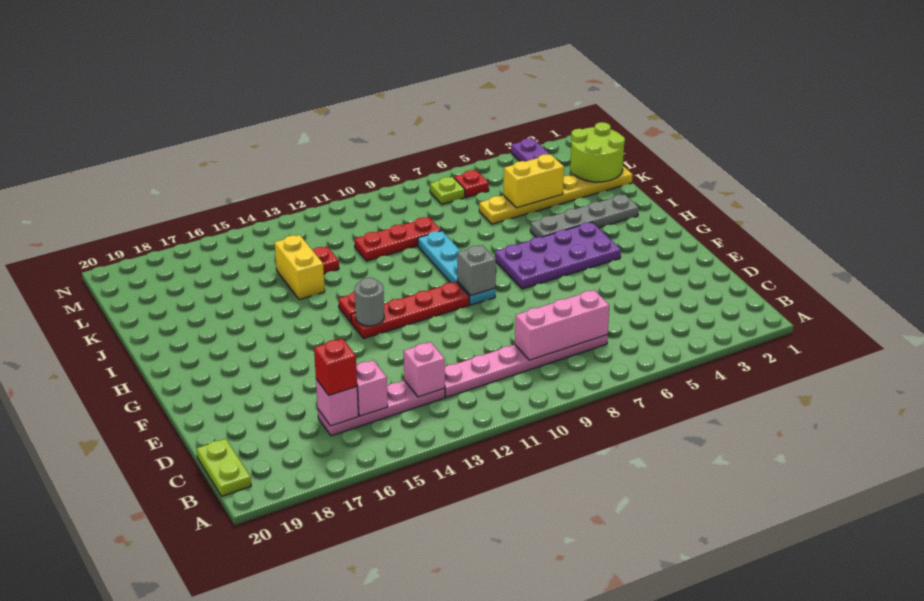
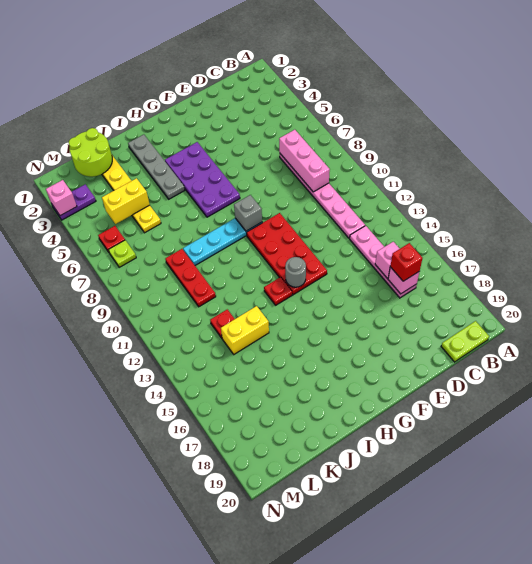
pink 1x1 brick [404,342,445,397] -> pink 1x1 brick moved to [46,180,77,216]
red 1x4 plate [351,282,469,338] -> red 2x4 plate [247,213,327,295]
yellow 1x2 brick [504,154,564,208] -> yellow 1x2 brick turned to [102,178,150,224]

